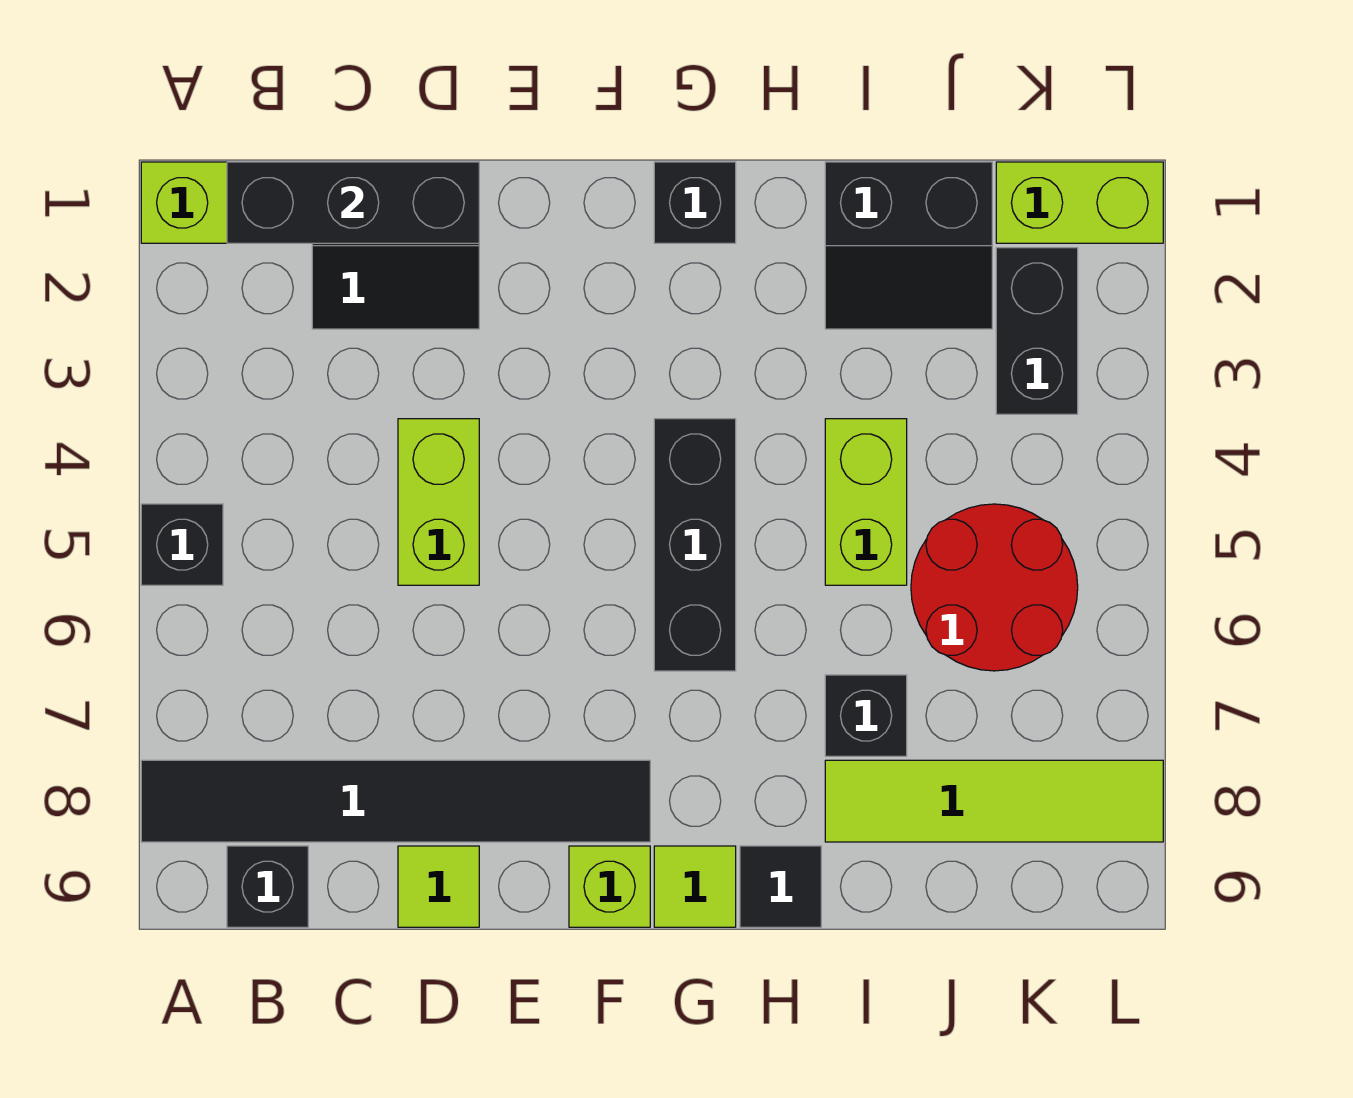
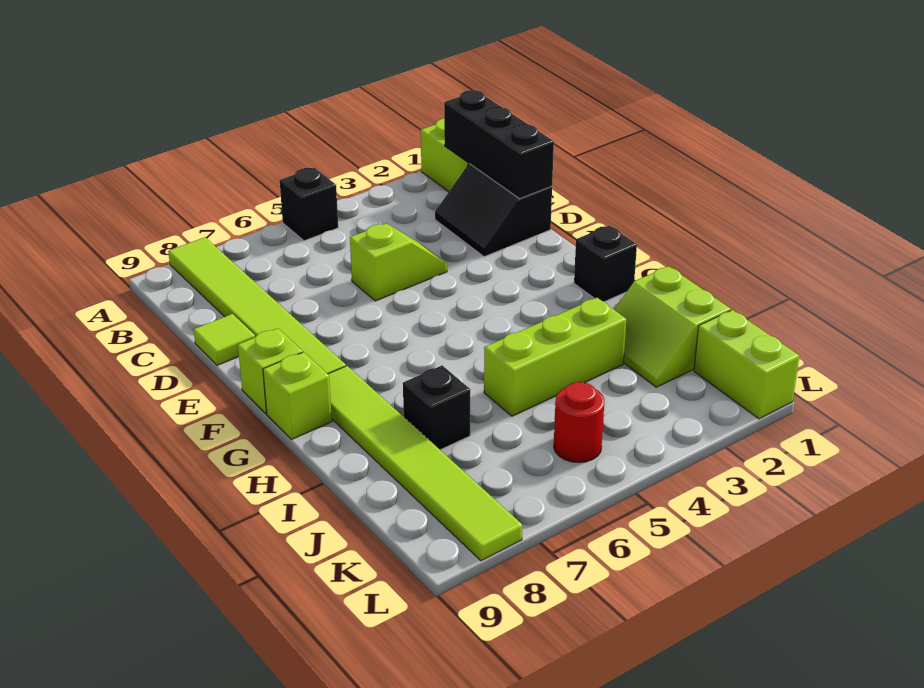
black 1x6 tile [141,760,650,842] -> lime 1x6 tile [168,237,346,374]
black 1x1 brick [227,846,308,927] -> none
lime 1x2 brick [398,419,479,585] -> lime 1x2 slope [350,223,447,301]
black 1x3 brick [654,419,736,671] -> none
lime 1x1 tile [654,846,736,927] -> lime 1x1 brick [263,352,332,439]
black 1x1 tile [740,846,821,927] -> none
black 2x2 slope [825,162,992,329] -> lime 2x2 slope [614,266,731,387]
lime 1x2 brick [825,419,907,585] -> lime 1x3 brick [484,298,626,416]
lime 1x4 tile [825,760,1163,842] -> lime 1x6 tile [328,366,522,561]
red 2x2 round brick [911,504,1078,671] -> red 1x1 round brick [554,382,604,463]
black 1x2 brick [996,248,1078,414] -> none

